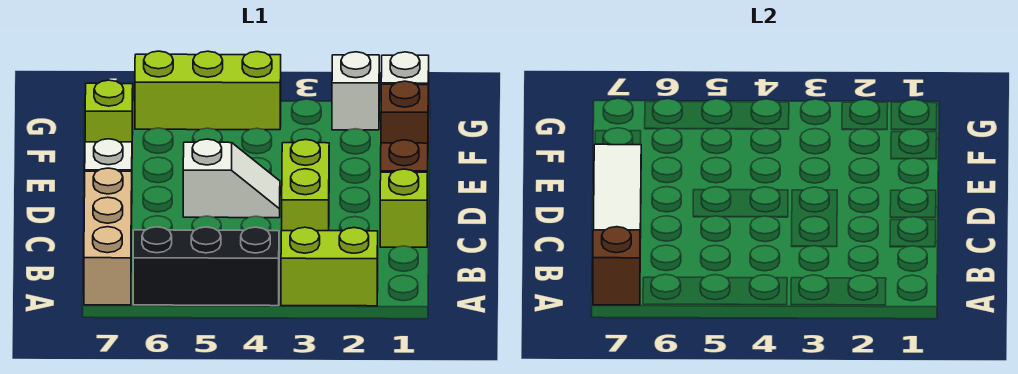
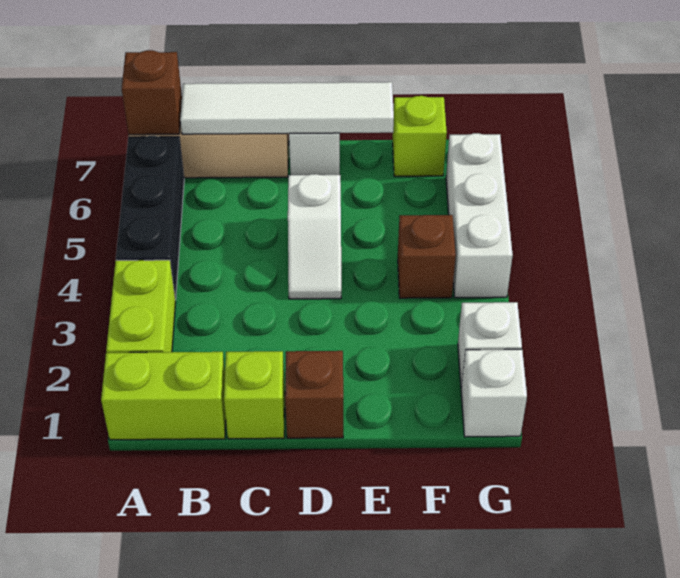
lime 1x2 brick [282,140,329,231] -> lime 1x2 brick moved to [101,352,226,440]
brown 1x1 brick [381,81,428,144] -> brown 1x1 brick moved to [398,215,456,298]
lime 1x3 brick [135,51,281,130] -> white 1x3 brick [446,133,513,298]

